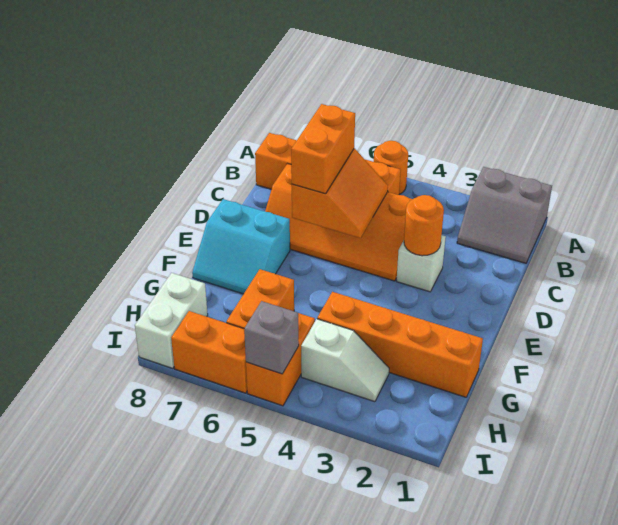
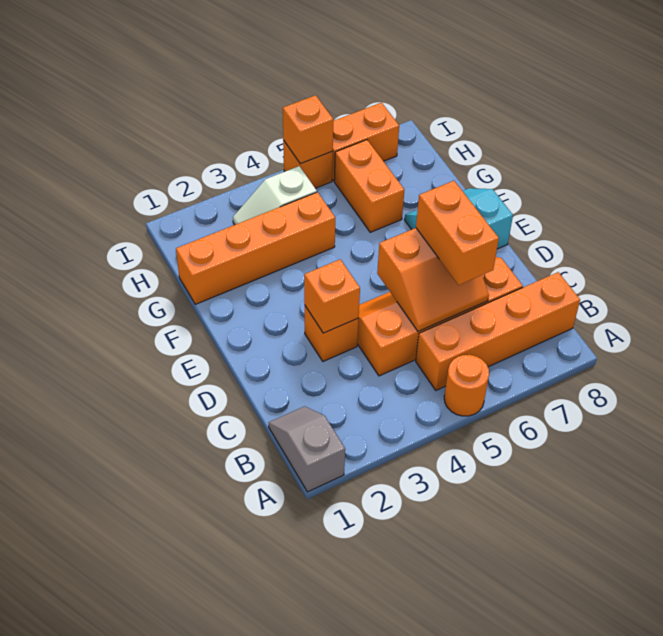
grey 2x2 slope [457,167,552,263] -> grey 1x2 slope [269,406,345,492]
orange 2x2 slope [292,149,388,238] -> orange 2x2 slope turned to [377,228,489,331]
white 1x1 brick [397,235,446,292] -> orange 1x1 brick [305,306,359,361]
orange 1x1 round brick [404,195,444,256] -> orange 1x1 brick [304,259,360,333]
orange 1x2 brick [246,313,315,406] -> orange 1x1 brick [283,140,333,188]
white 1x2 brick [135,273,208,368] -> none
grey 1x1 brick [244,301,299,374] -> orange 1x1 brick [283,95,333,164]

